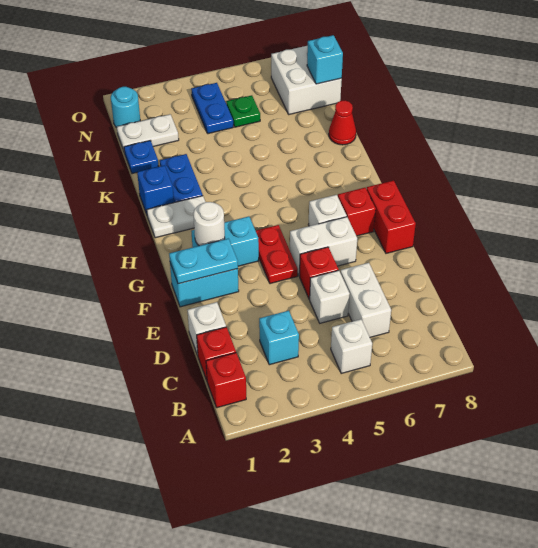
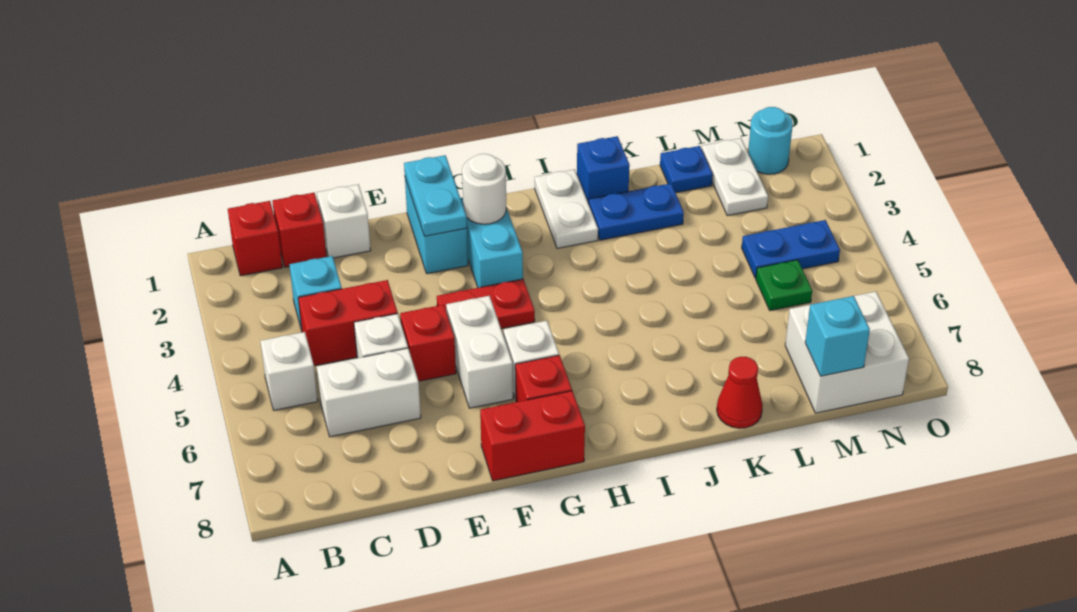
none -> red 1x2 brick [298,280,398,366]

